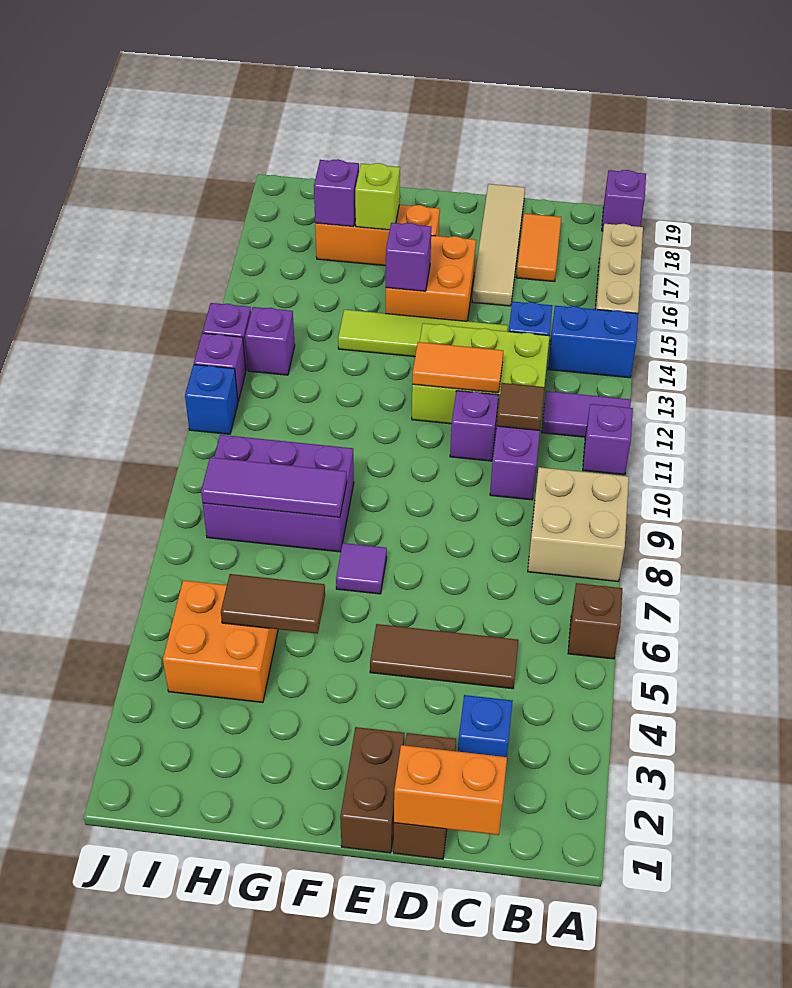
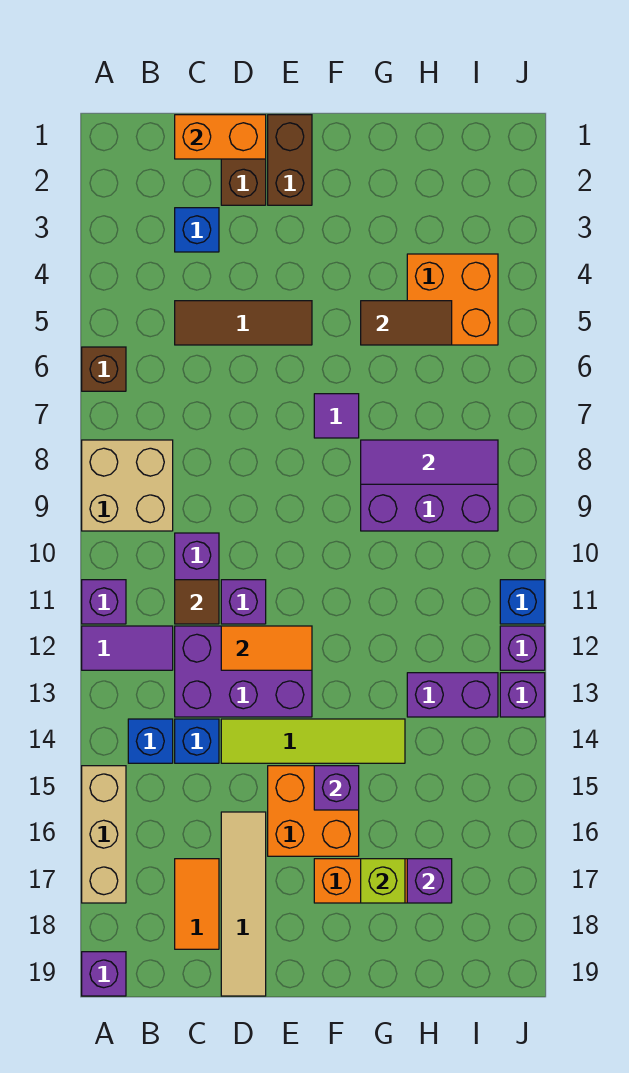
blue 1x2 brick [548,306,638,378] -> blue 1x1 brick [128,719,173,763]
lime 2x3 brick [412,323,549,428] -> purple 2x3 brick [175,626,312,717]
purple 1x1 brick [245,307,295,375] -> purple 1x2 brick [407,673,498,717]

